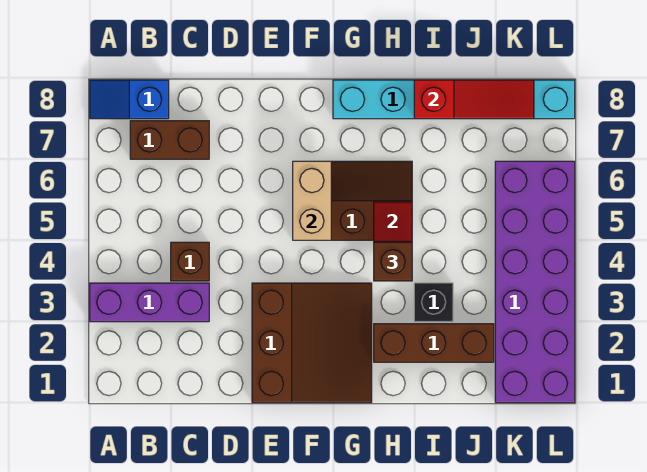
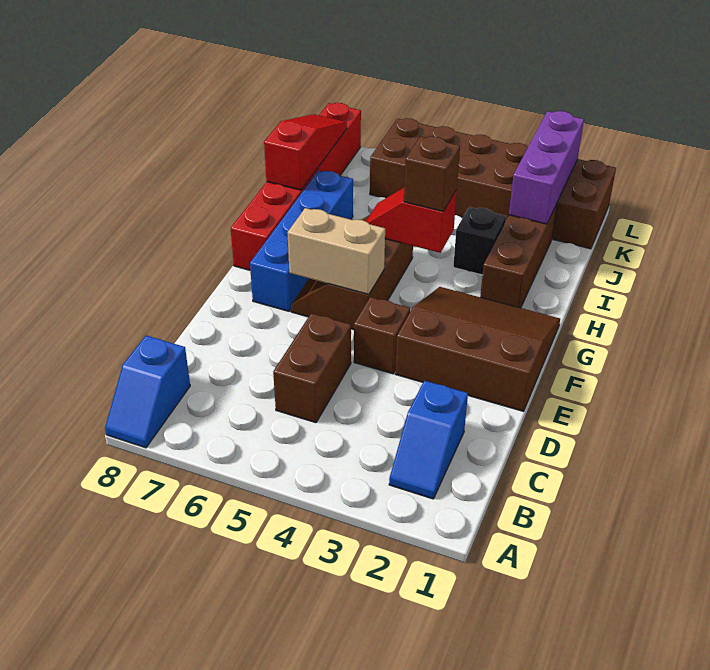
purple 1x3 brick [90,283,209,322] -> purple 1x3 brick moved to [509,111,584,224]
none -> blue 1x2 slope [389,381,468,499]
brown 1x2 brick [130,121,209,159] -> brown 1x2 brick moved to [273,313,351,423]
brown 1x1 brick [171,242,209,281] -> brown 1x1 brick moved to [354,297,410,374]
none -> blue 1x4 brick [250,171,353,311]
cyan 1x6 brick [333,80,575,119] -> red 1x6 brick [231,103,361,270]
purple 2x6 brick [495,161,575,403] -> brown 2x6 brick [370,118,616,249]

